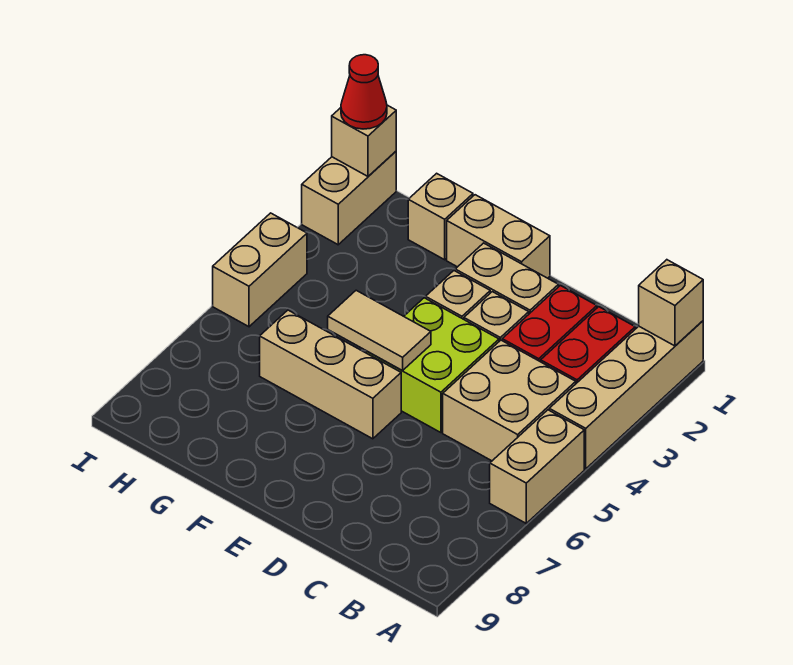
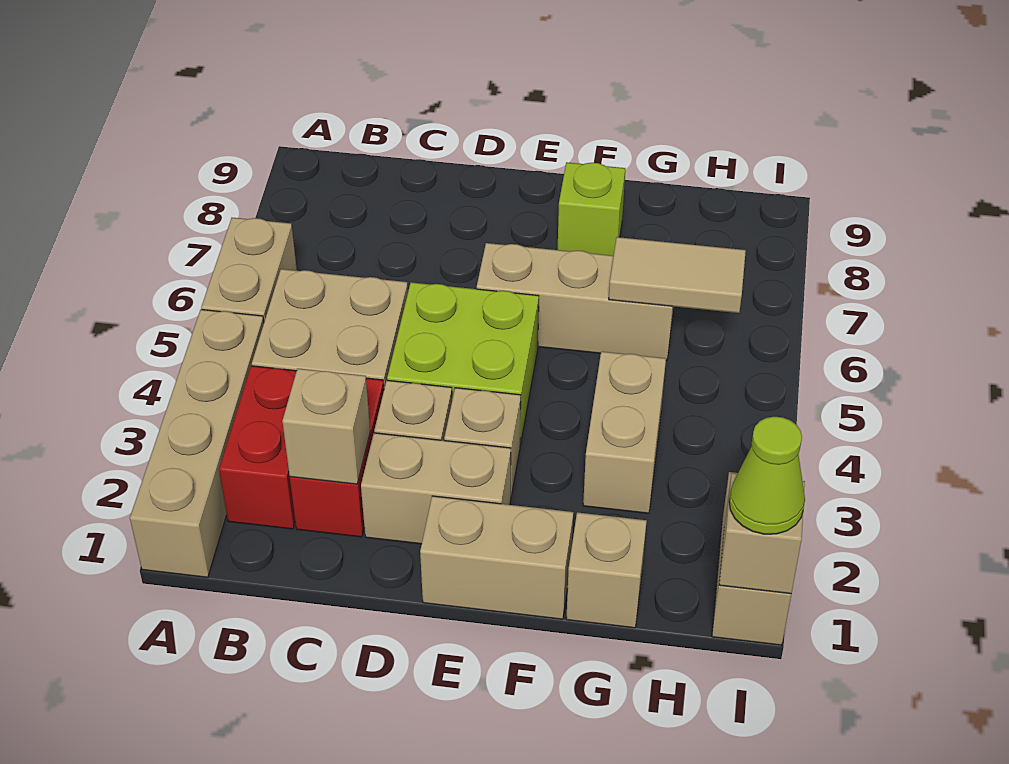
tan 1x1 brick [639,260,703,346] -> tan 1x1 brick moved to [282,368,370,484]
tan 1x2 tile [328,290,431,371] -> tan 1x2 tile moved to [609,237,746,313]
none -> lime 1x1 brick [558,162,625,256]
red 1x1 cone [341,55,387,129] -> lime 1x1 cone [729,417,805,534]
tan 1x2 brick [213,213,307,327] -> tan 1x2 brick moved to [583,352,666,513]

